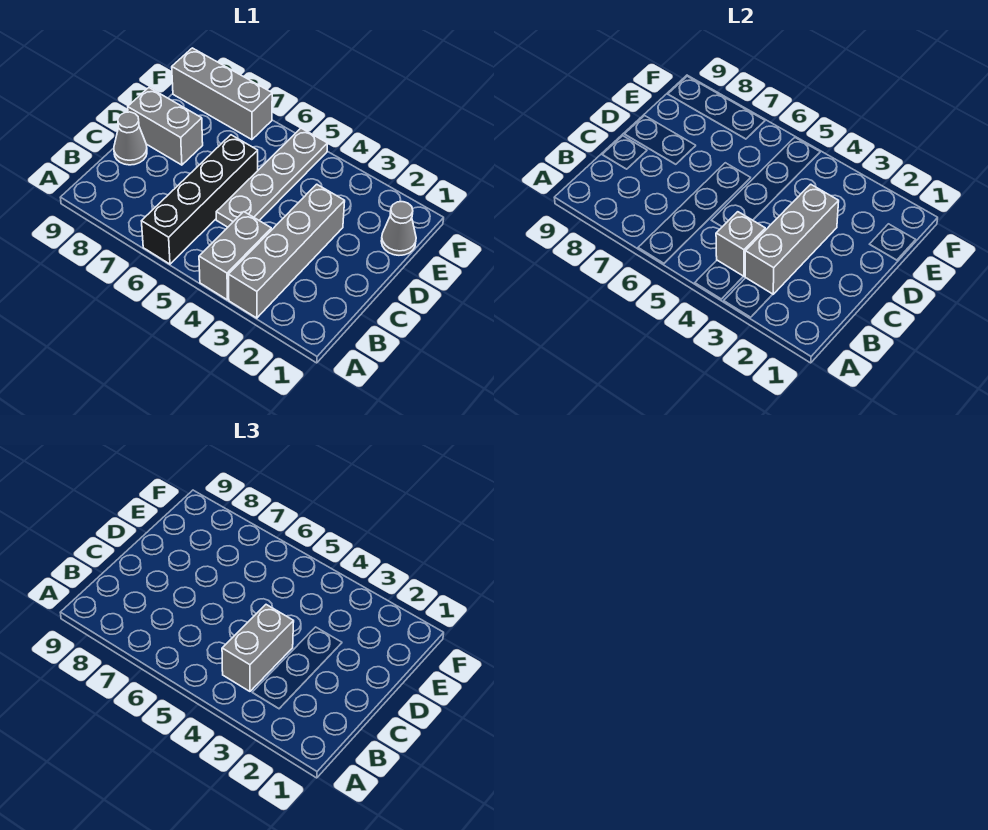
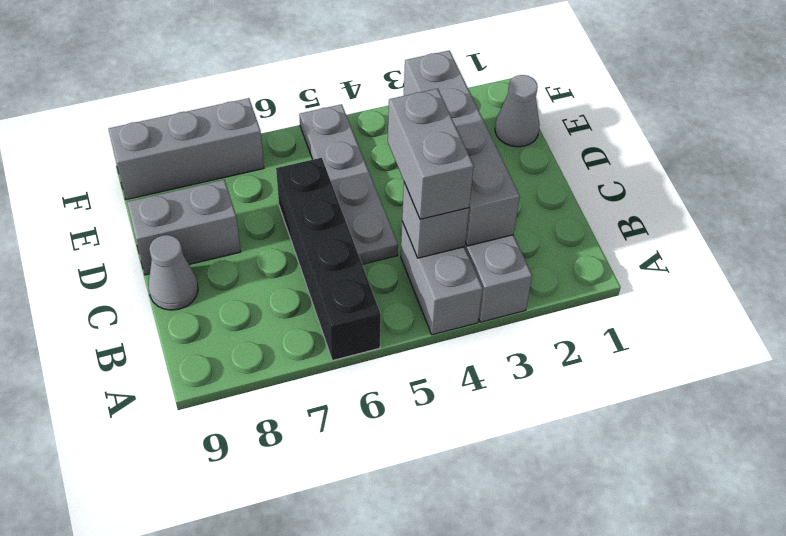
grey 1x3 brick [745,184,839,294] -> grey 1x4 brick [404,50,520,246]

